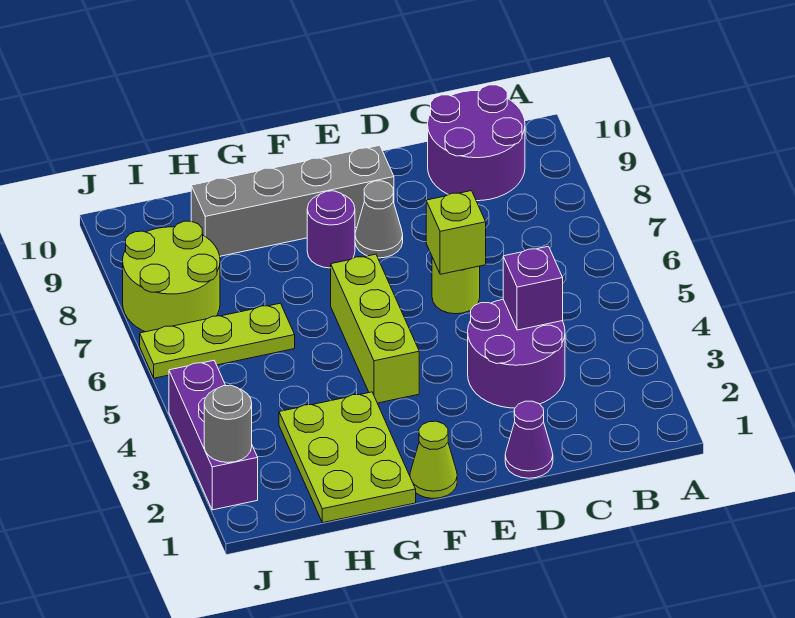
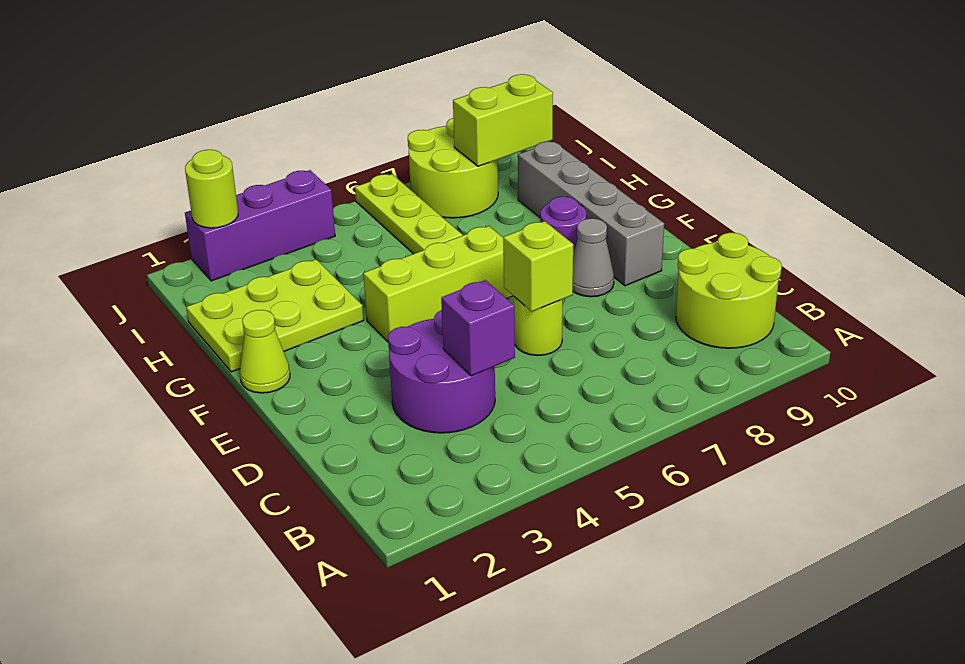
purple 2x2 round brick [428,85,525,201] -> lime 2x2 round brick [676,233,782,348]
purple 1x1 cone [505,401,553,478] -> none
none -> lime 1x2 brick [453,74,553,166]
grey 1x1 round brick [204,385,252,463] -> lime 1x1 round brick [185,150,238,228]

